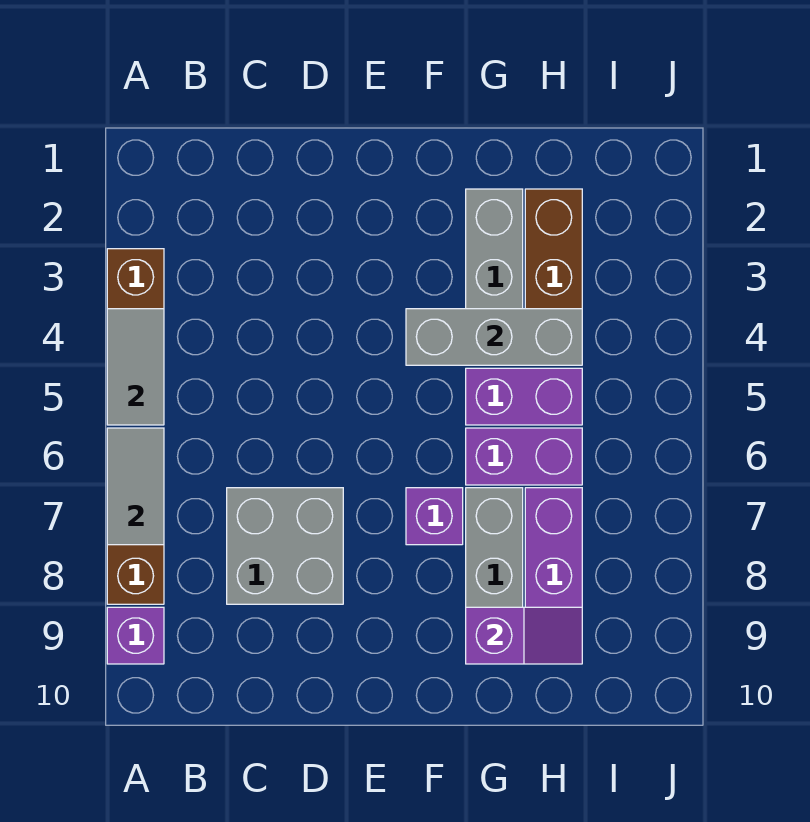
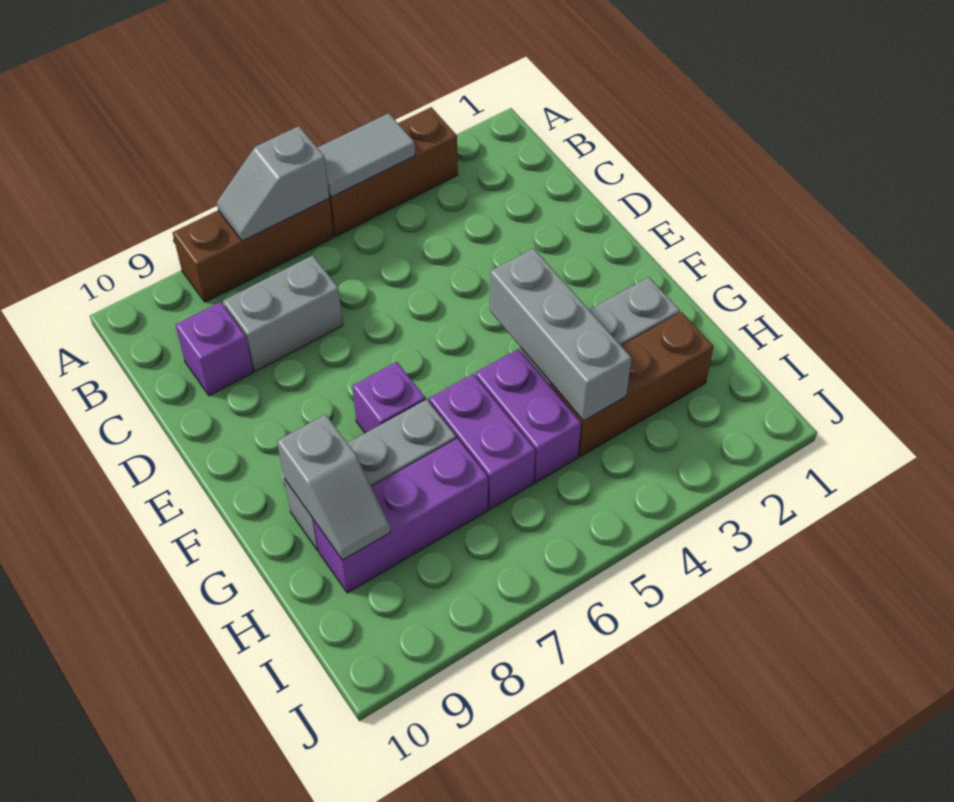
grey 1x2 tile [107,428,164,545] -> grey 1x2 slope [217,126,329,241]
purple 1x1 brick [107,607,164,664] -> purple 1x1 brick moved to [176,302,253,396]
grey 2x2 brick [227,488,343,604] -> grey 1x2 brick [223,255,343,372]
purple 1x2 slope [466,607,582,664] -> grey 1x2 slope [277,414,390,560]

